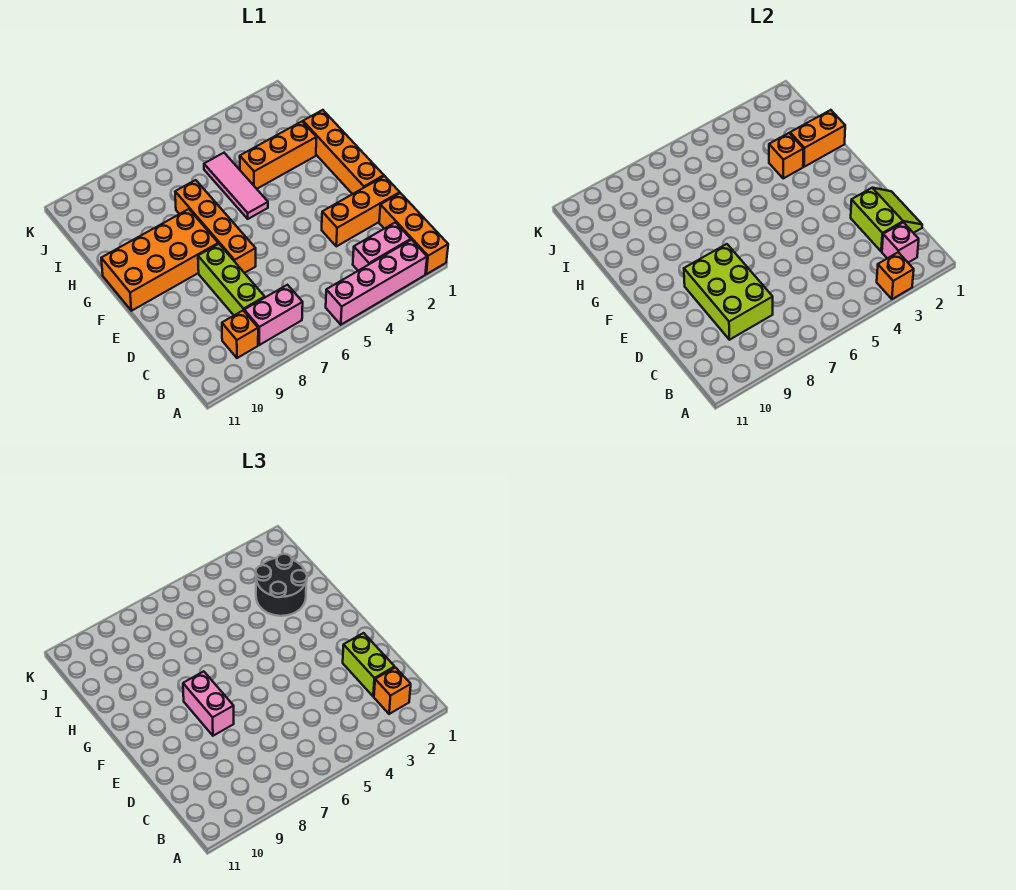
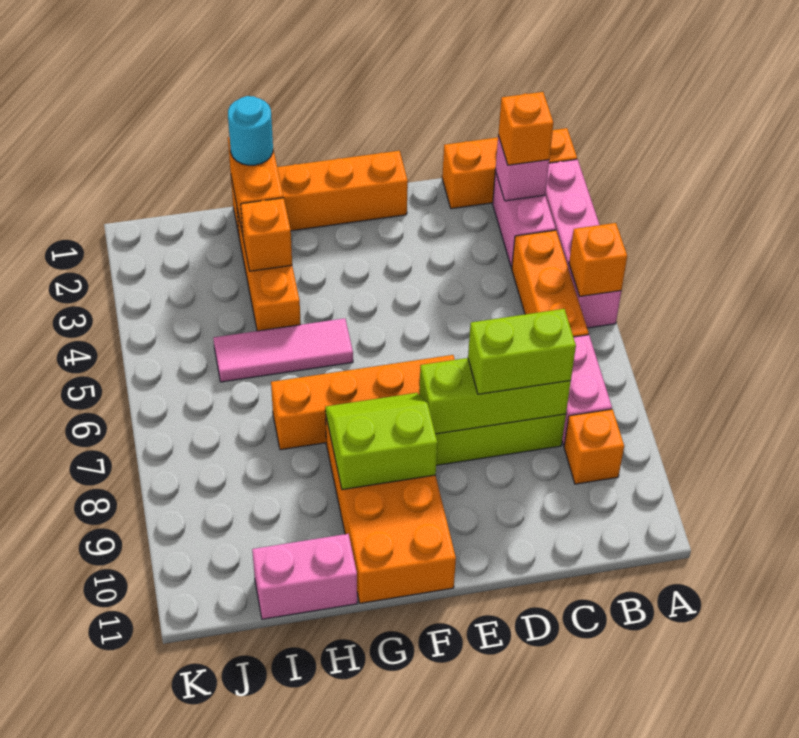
orange 1x1 brick [877,252,914,299] -> orange 1x1 brick moved to [569,223,627,296]
lime 2x2 slope [851,188,922,251] -> lime 2x2 slope moved to [325,393,437,490]
lime 1x2 brick [343,633,395,696] -> lime 1x2 brick moved to [468,309,576,394]
lime 2x3 brick [684,244,773,340] -> lime 1x3 brick [419,358,571,434]
orange 1x3 brick [322,176,400,246] -> orange 1x3 brick moved to [512,230,589,337]
pink 1x2 brick [183,671,234,736] -> pink 1x2 brick moved to [252,534,357,619]
none -> cyan 1x1 round brick [228,96,273,165]
black 2x2 round brick [256,554,307,616] -> none

